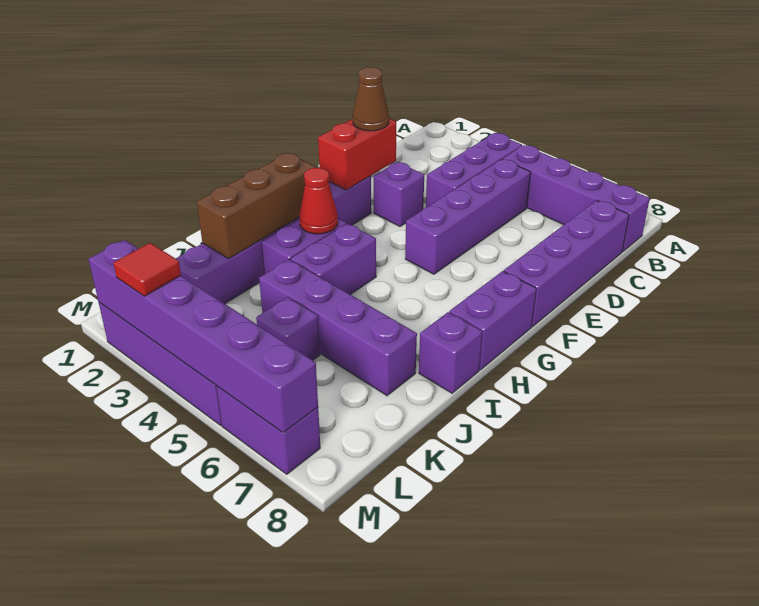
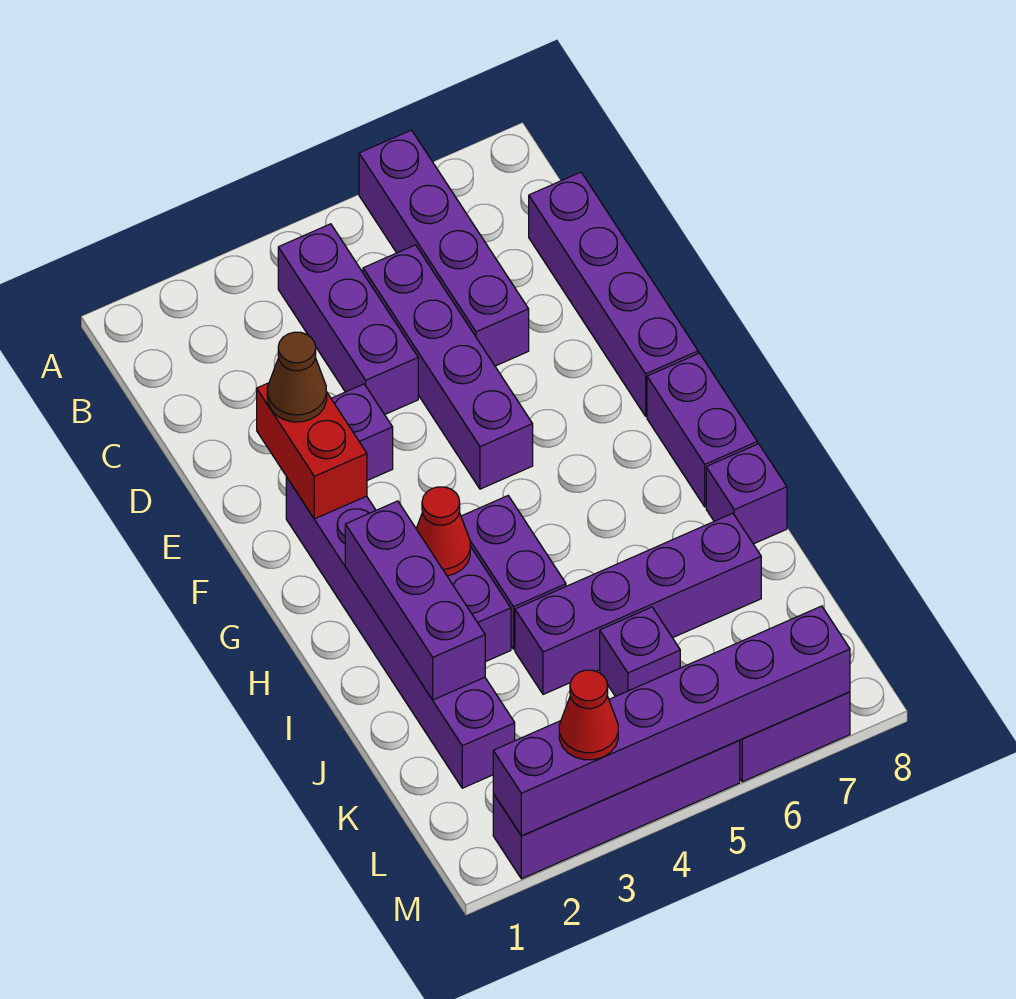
purple 1x4 brick [503,145,650,252] -> purple 1x4 brick turned to [359,130,529,366]
brown 1x3 brick [197,153,316,259] -> purple 1x3 brick [345,501,485,700]
red 1x1 tile [114,243,181,296] -> red 1x1 cone [559,670,618,760]

